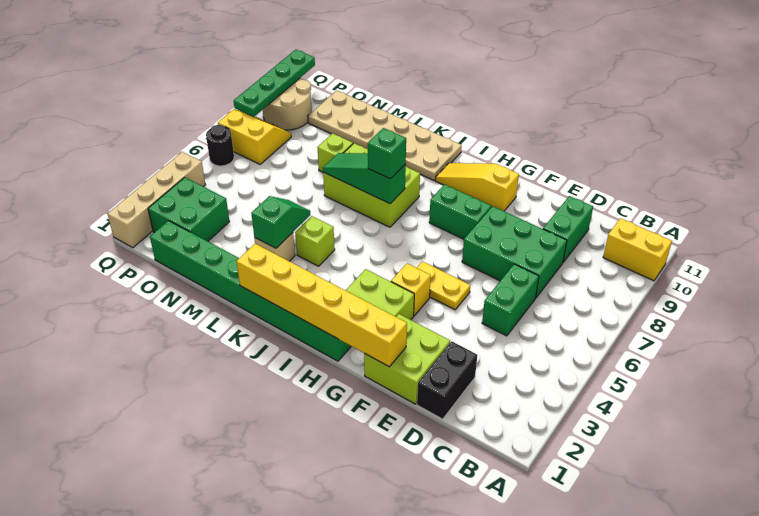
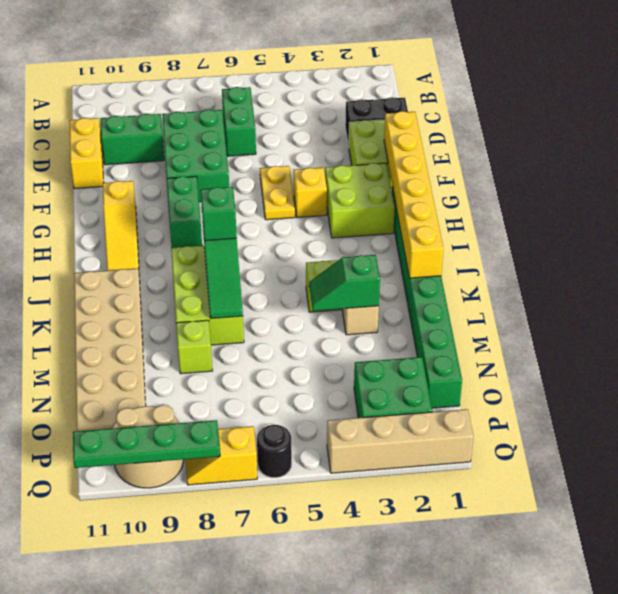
yellow 1x2 brick [603,218,672,281] -> yellow 1x2 brick moved to [70,118,104,189]
green 1x2 brick [482,264,539,336] -> green 1x2 brick turned to [222,87,256,156]
yellow 2x2 slope [218,109,291,164] -> yellow 1x2 slope [186,426,257,485]

